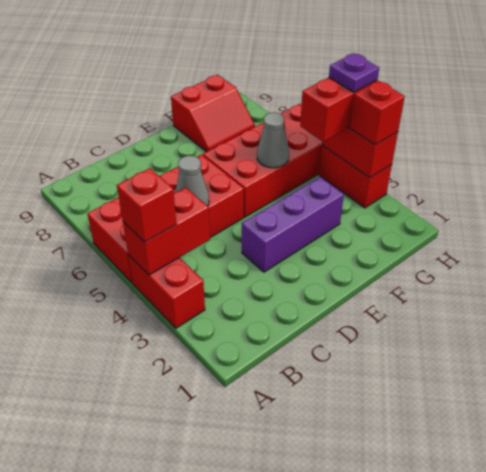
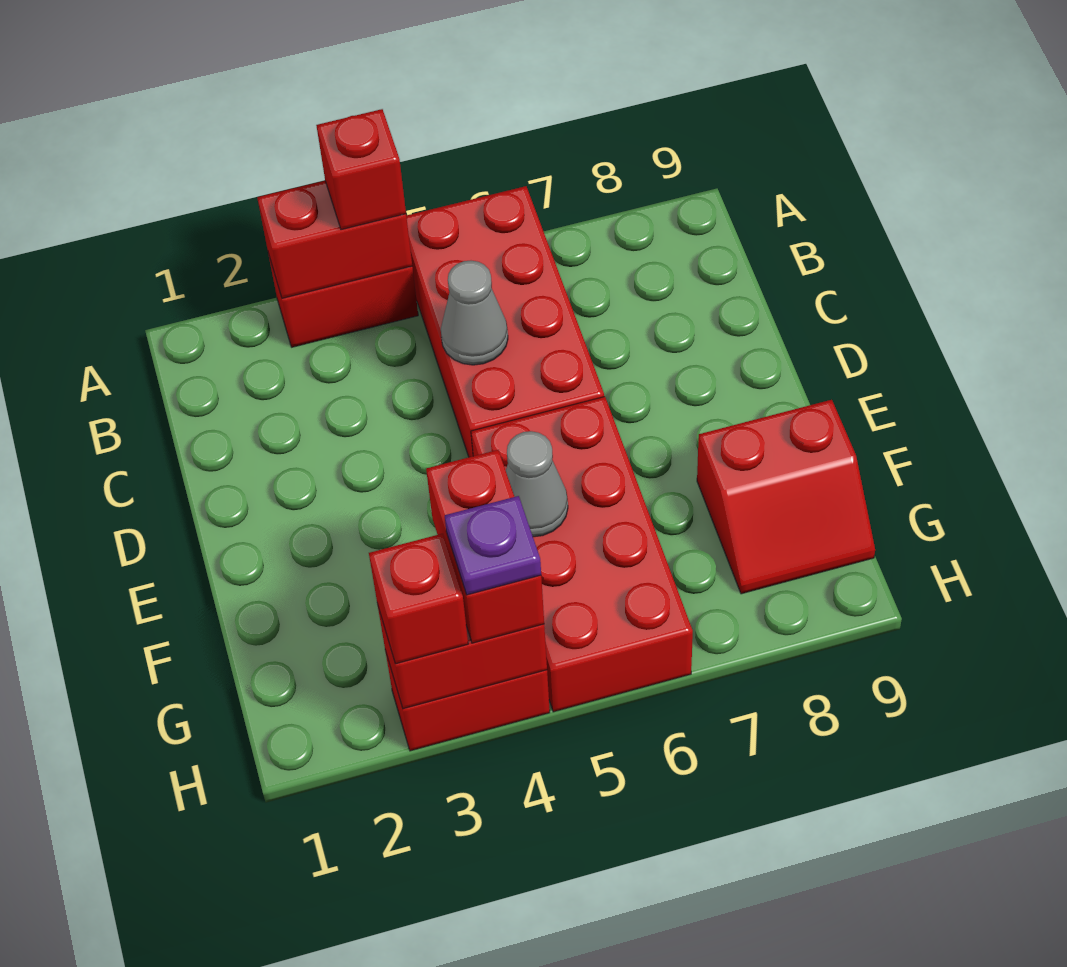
red 1x2 brick [123,188,210,275] -> red 1x2 brick turned to [257,181,412,298]
purple 1x3 brick [242,177,344,272] -> none
red 2x2 slope [171,75,255,152] -> red 2x2 slope turned to [697,400,875,594]

